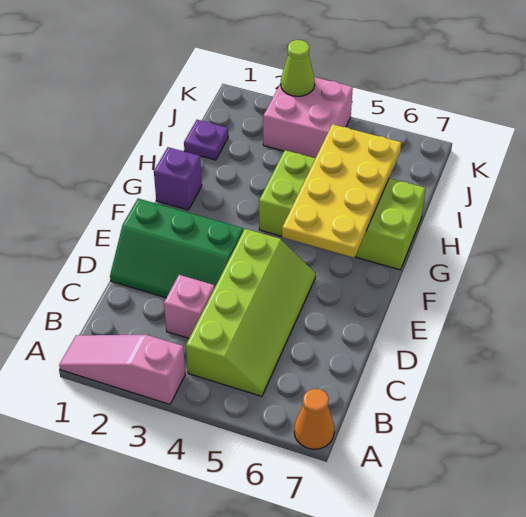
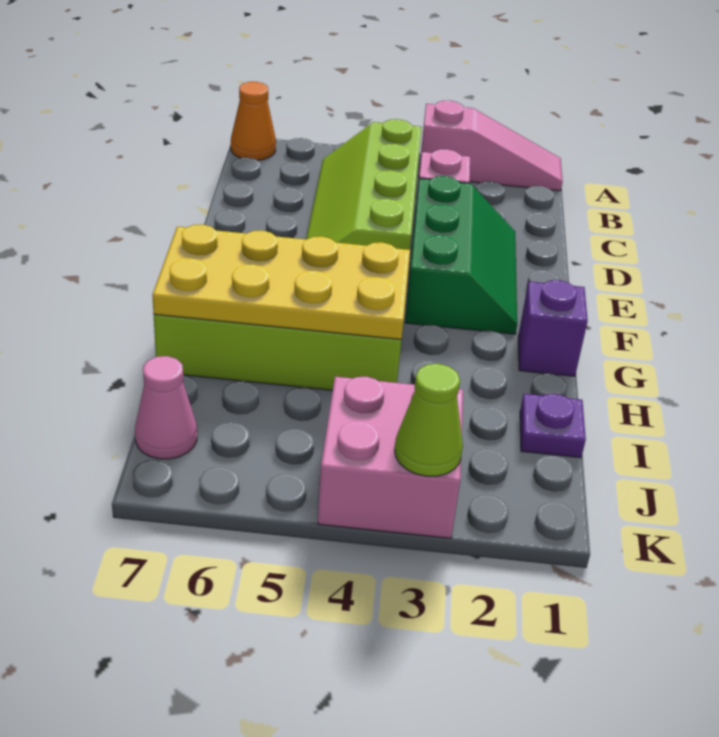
green 2x3 slope [110,199,243,298] -> green 2x3 slope turned to [405,176,517,334]
yellow 2x4 plate [282,124,401,258] -> yellow 2x4 plate turned to [152,224,410,340]
none -> pink 1x1 cone [135,356,197,459]

